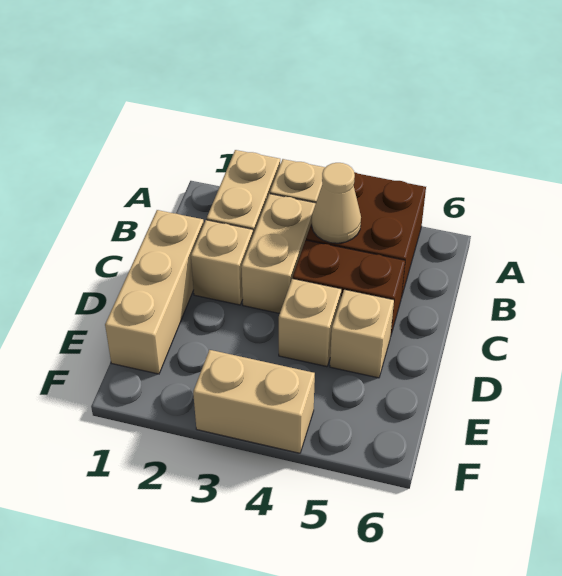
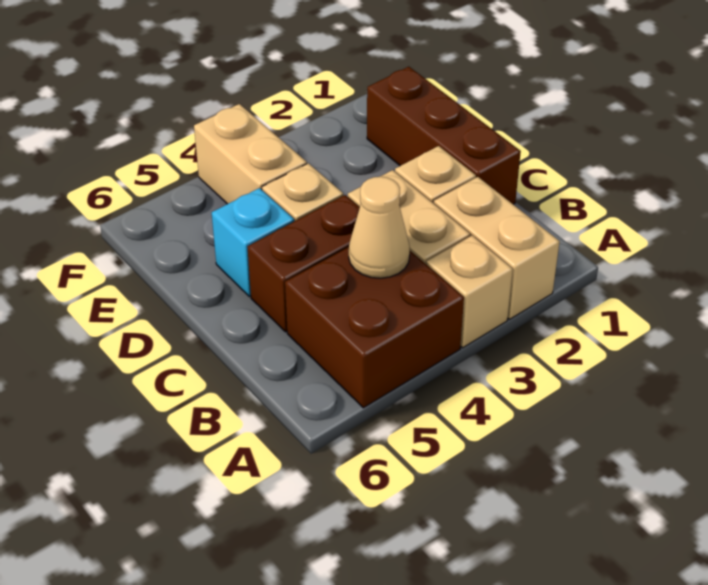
tan 1x3 brick [105,210,204,374] -> brown 1x3 brick [367,67,521,204]
tan 1x1 brick [330,290,394,378] -> cyan 1x1 brick [212,188,294,297]
tan 1x2 brick [193,350,315,453] -> tan 1x2 brick turned to [194,104,307,204]

